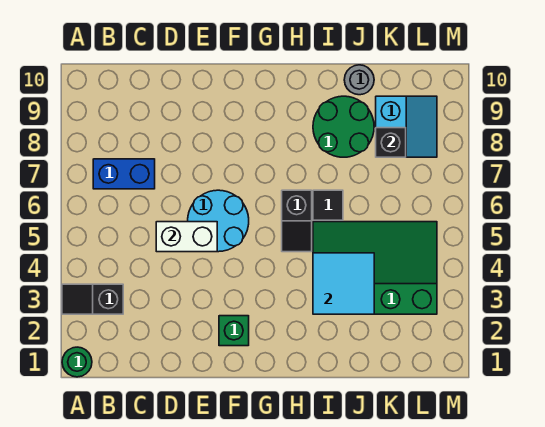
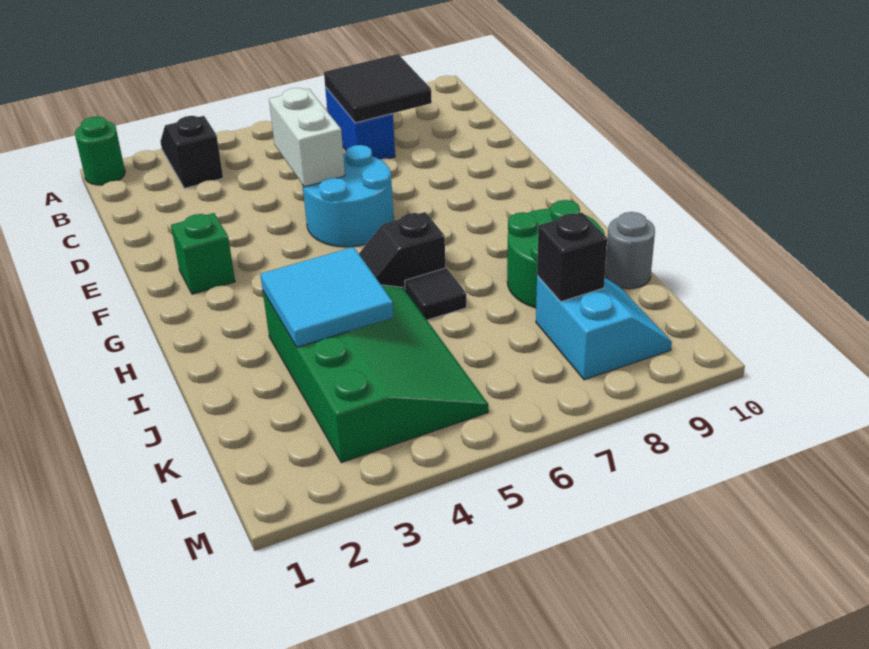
none -> black 2x2 tile [324,54,432,123]
cyan 2x2 slope [376,96,437,157] -> cyan 2x2 slope turned to [536,275,672,380]

